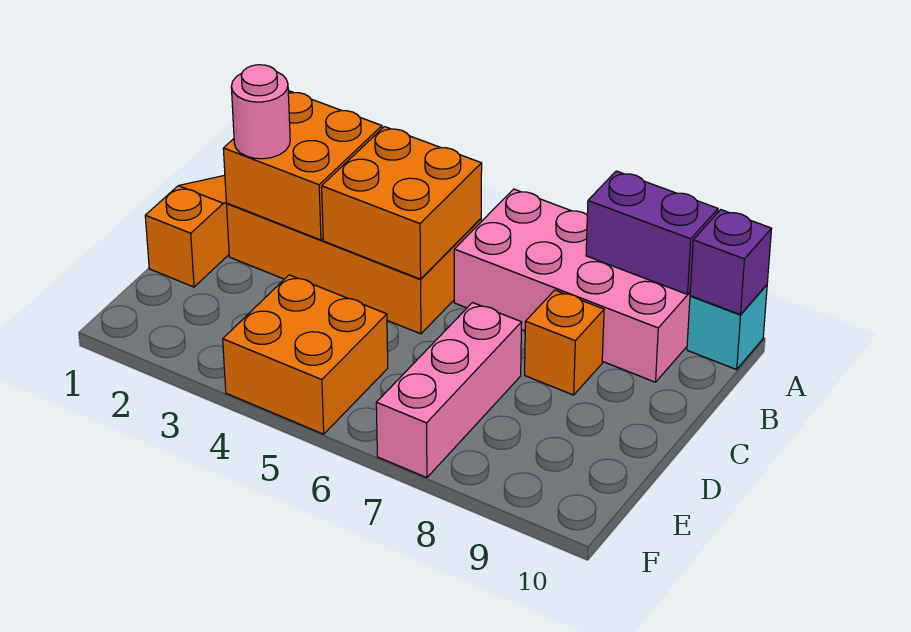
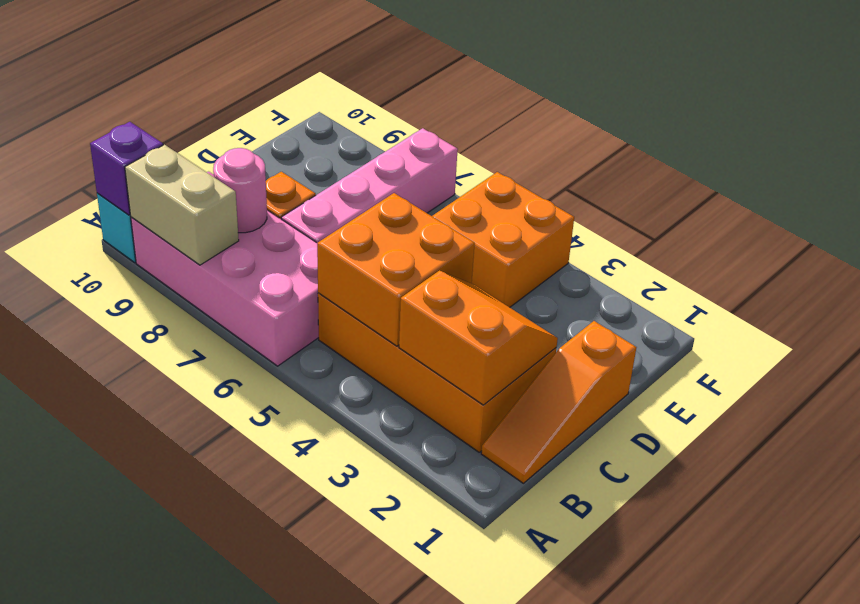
purple 1x2 brick [586,171,718,294] -> tan 1x2 brick [125,145,239,265]
orange 2x2 brick [223,91,382,240] -> orange 2x2 slope [399,271,558,405]
pink 1x1 round brick [231,65,290,159] -> pink 1x1 round brick moved to [213,148,267,233]
pink 1x3 brick [376,303,522,478] -> pink 1x4 brick [281,128,458,243]

